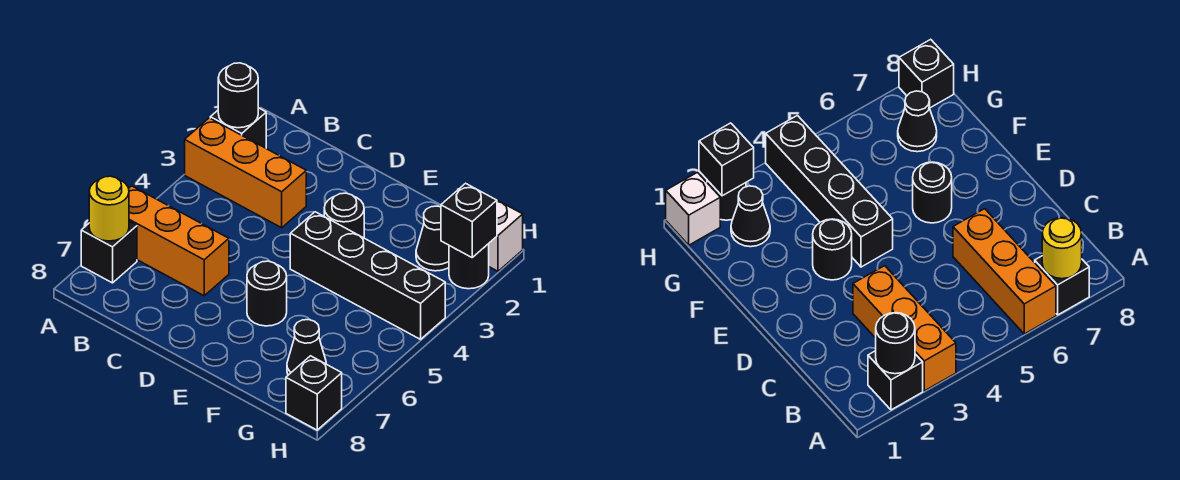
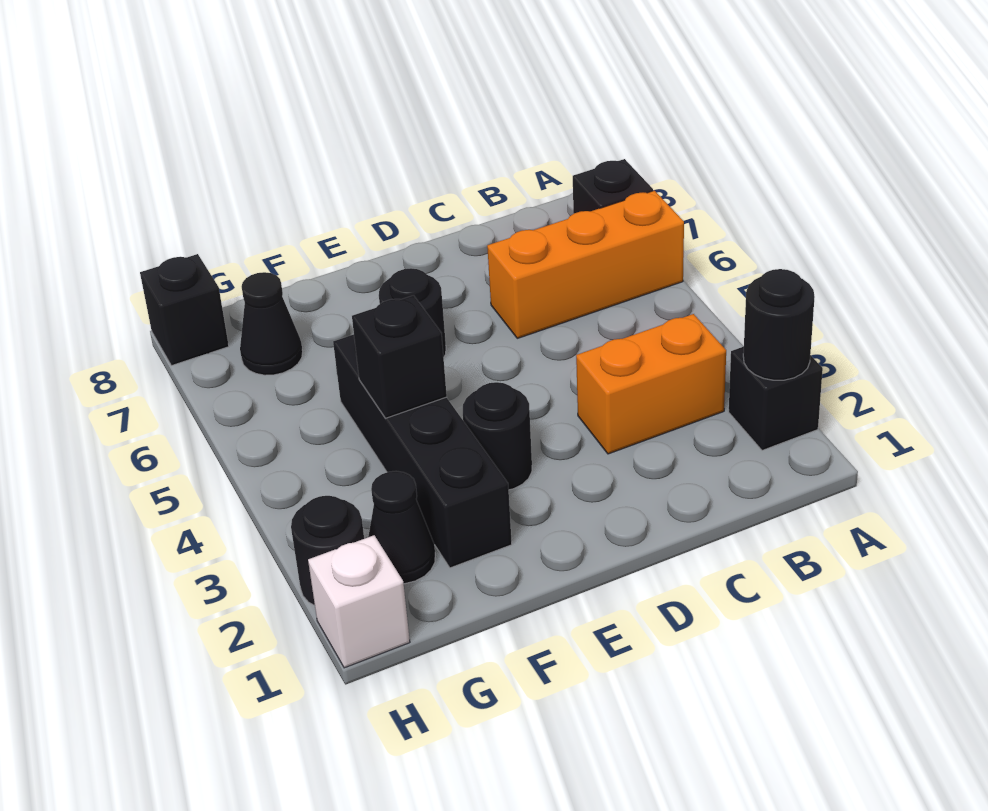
orange 1x3 brick [185,118,306,228] -> orange 1x2 brick [576,314,726,454]
yellow 1x1 round brick [89,176,129,241] -> none
black 1x4 brick [290,212,445,339] -> black 1x4 brick turned to [333,334,512,568]
black 1x1 brick [441,183,497,257] -> black 1x1 brick moved to [352,295,447,418]

